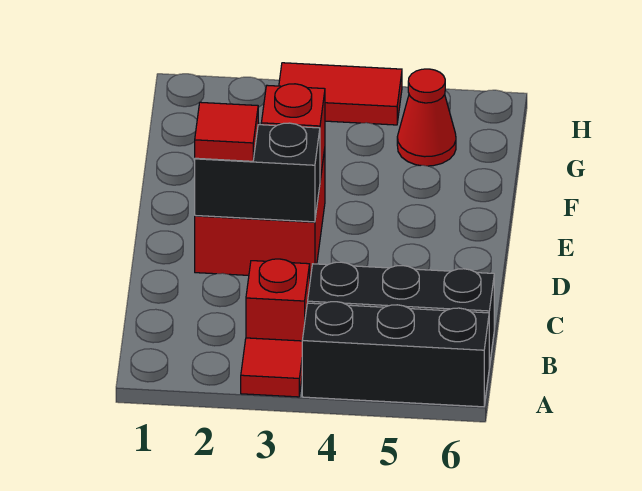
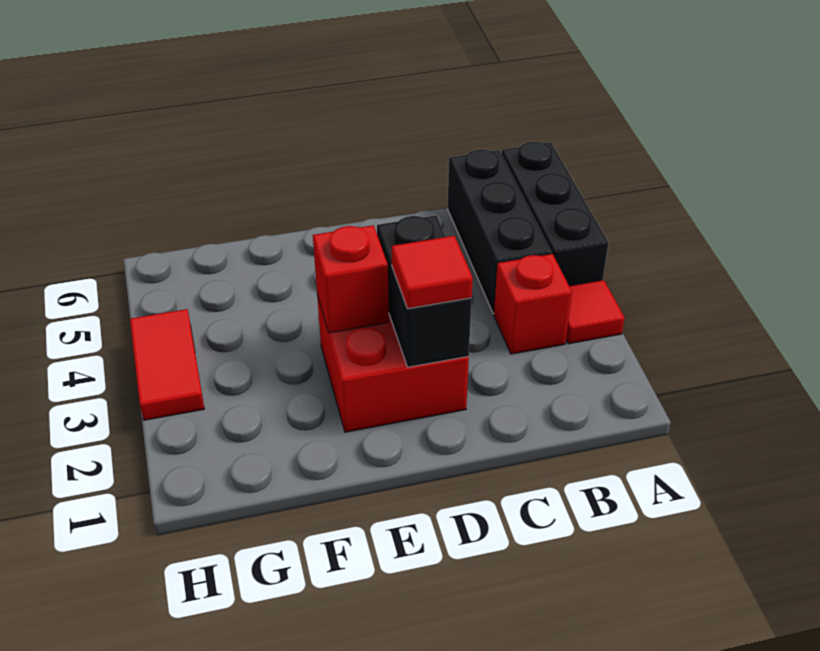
red 1x1 cone [397,69,456,166] -> none

